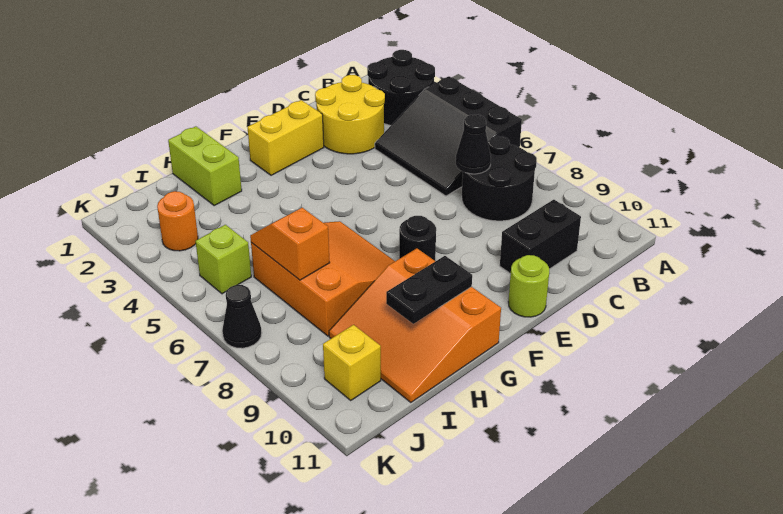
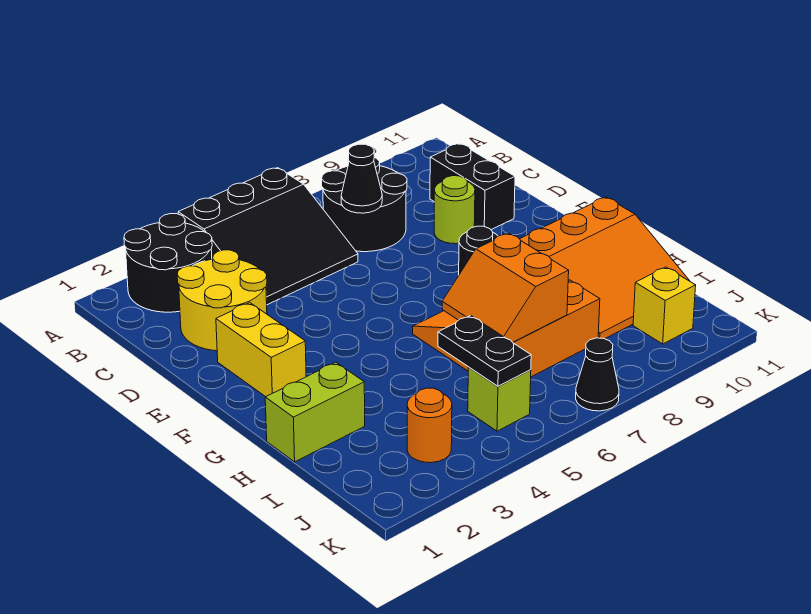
lime 1x1 round brick [508,255,549,317] -> lime 1x1 round brick moved to [434,176,475,244]
black 1x2 plate [386,256,472,324] -> black 1x2 plate moved to [438,316,531,386]
orange 1x2 slope [250,208,330,280] -> orange 2x2 slope [442,233,569,342]

